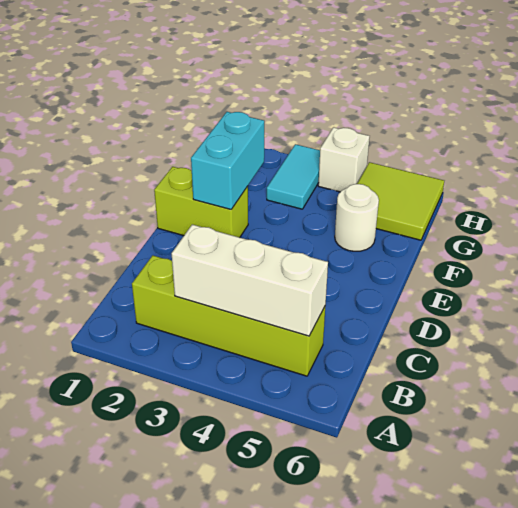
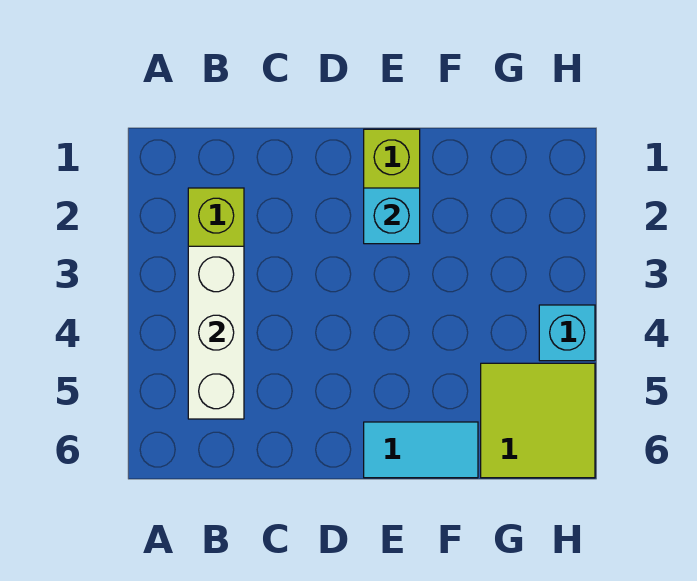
cyan 1x2 brick [191,112,264,209] -> cyan 1x1 brick [364,188,420,244]
white 1x1 round brick [335,184,379,251] -> none
cyan 1x2 tile [267,144,320,209] -> cyan 1x2 tile moved to [364,422,478,478]
white 1x1 brick [318,127,370,192] -> cyan 1x1 brick [539,305,595,361]

